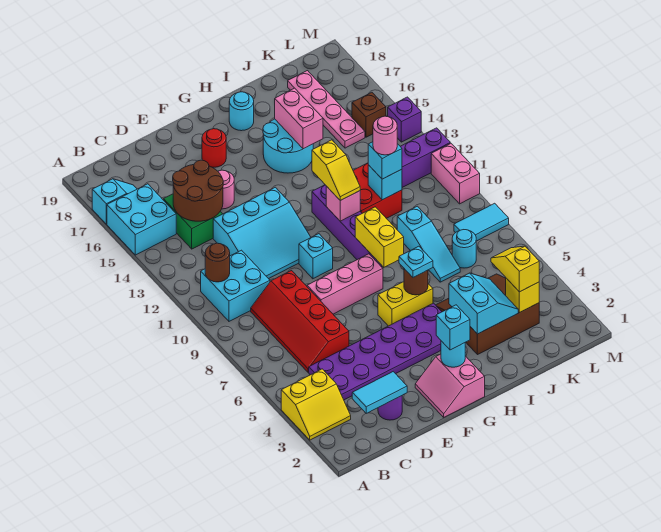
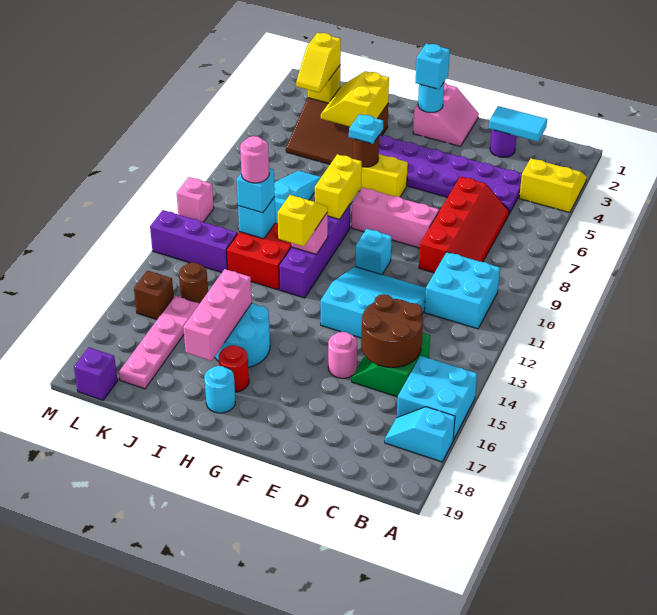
brown 1x1 round brick [205,243,230,282] -> brown 1x1 round brick moved to [179,262,208,304]
red 1x1 round brick [202,129,226,167] -> red 1x1 round brick moved to [218,345,249,392]
cyan 2x2 slope [449,273,518,334] -> yellow 2x2 slope [321,71,389,127]
pink 1x2 brick [275,88,323,149] -> pink 1x3 brick [183,269,252,361]
cyan 1x1 round brick [452,230,476,268] -> none
cyan 1x2 tile [454,203,509,241] -> none
pink 1x2 brick [431,143,480,204] -> pink 1x1 brick [177,177,214,222]
purple 1x1 brick [388,97,421,142] -> purple 1x1 brick moved to [74,347,118,400]

